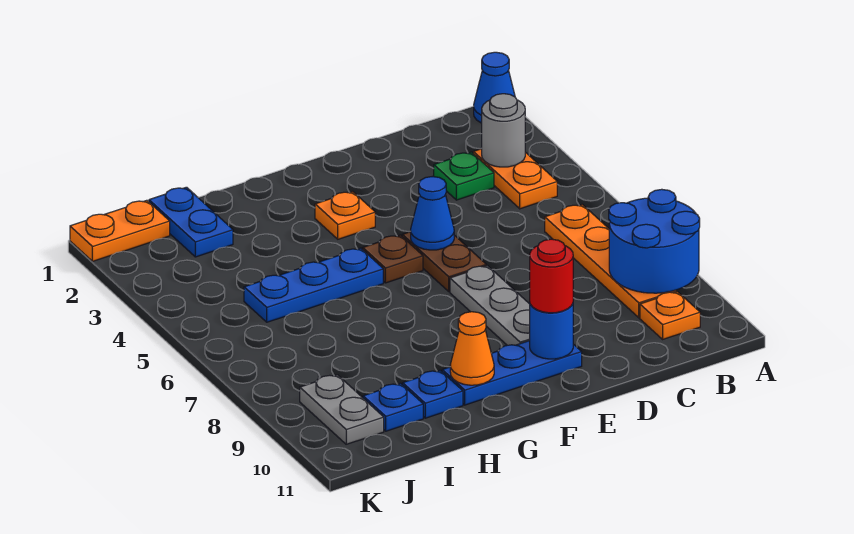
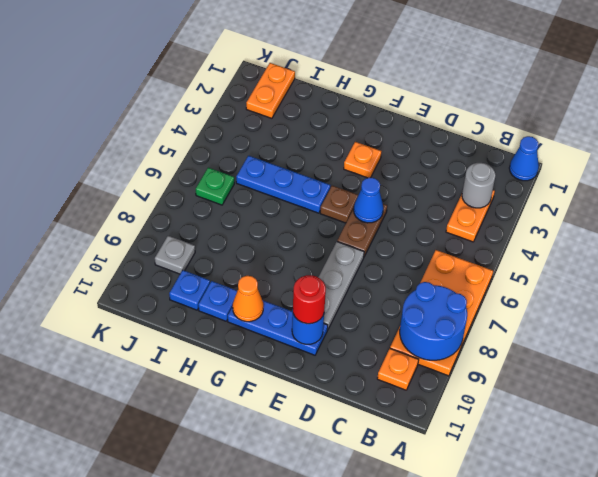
orange 1x4 plate [545,204,676,318] -> orange 2x4 plate [390,250,493,376]
green 1x1 plate [434,152,494,200] -> green 1x1 plate moved to [196,168,234,205]
blue 1x2 plate [149,187,233,257] -> none
orange 1x2 plate [70,200,170,261] -> orange 1x2 plate turned to [246,63,295,118]
grey 1x2 plate [300,375,384,444] -> grey 1x1 plate [155,236,195,274]

